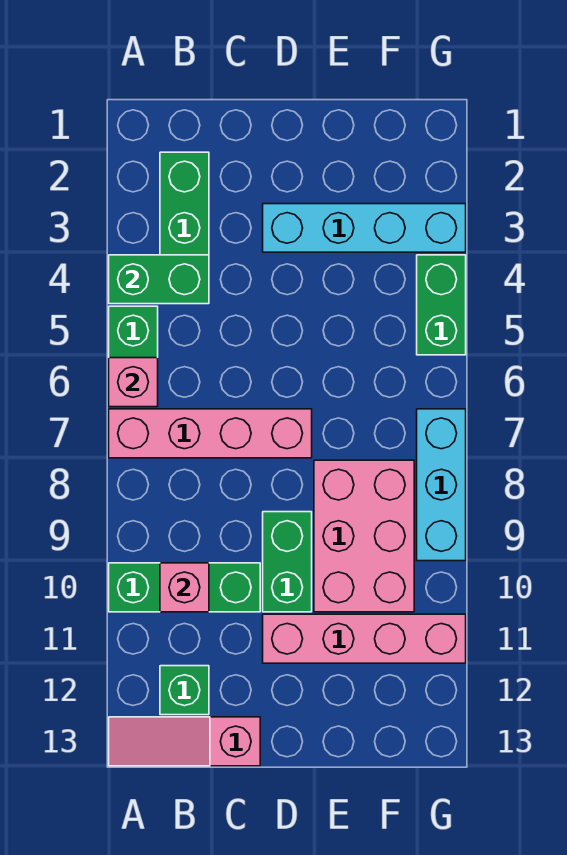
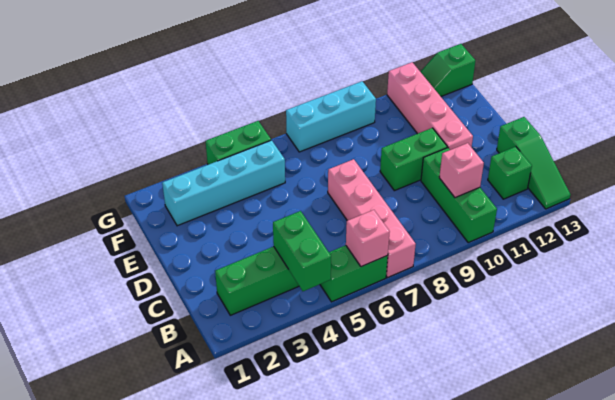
pink 1x3 slope [109,717,260,766] -> green 1x3 slope [497,117,570,209]
cyan 1x4 brick [263,204,466,252] -> cyan 1x4 brick turned to [162,140,285,226]
pink 2x3 brick [314,460,414,612] -> none
none -> green 1x2 slope [421,44,475,96]

